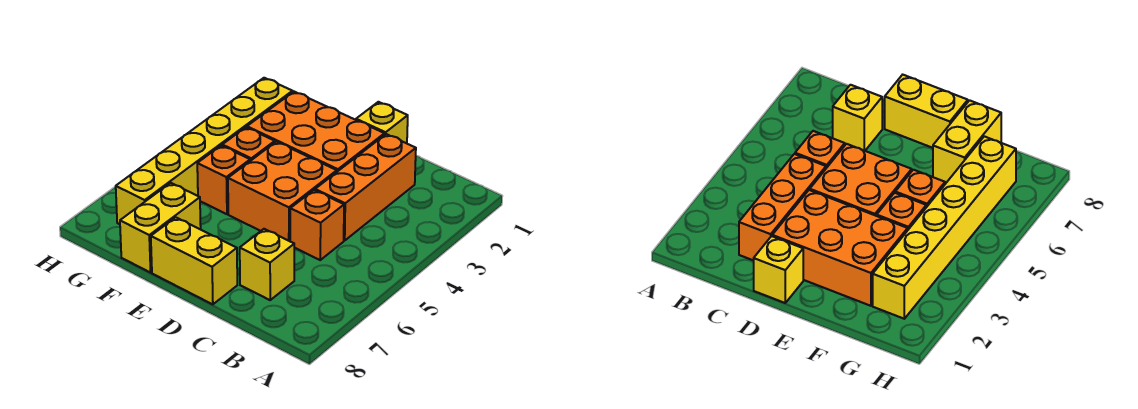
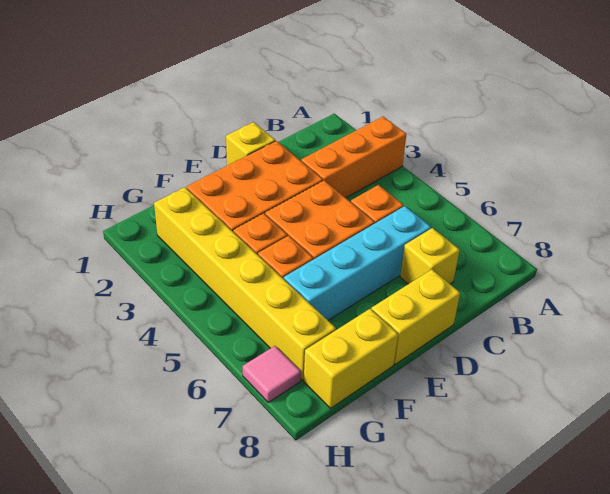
orange 1x3 brick [315,134,416,241] -> orange 1x3 brick turned to [301,117,406,198]
none -> cyan 1x4 brick [284,206,431,320]
yellow 1x2 brick [120,183,201,273] -> yellow 1x2 brick turned to [304,309,398,408]
none -> pink 1x1 tile [243,346,301,402]

